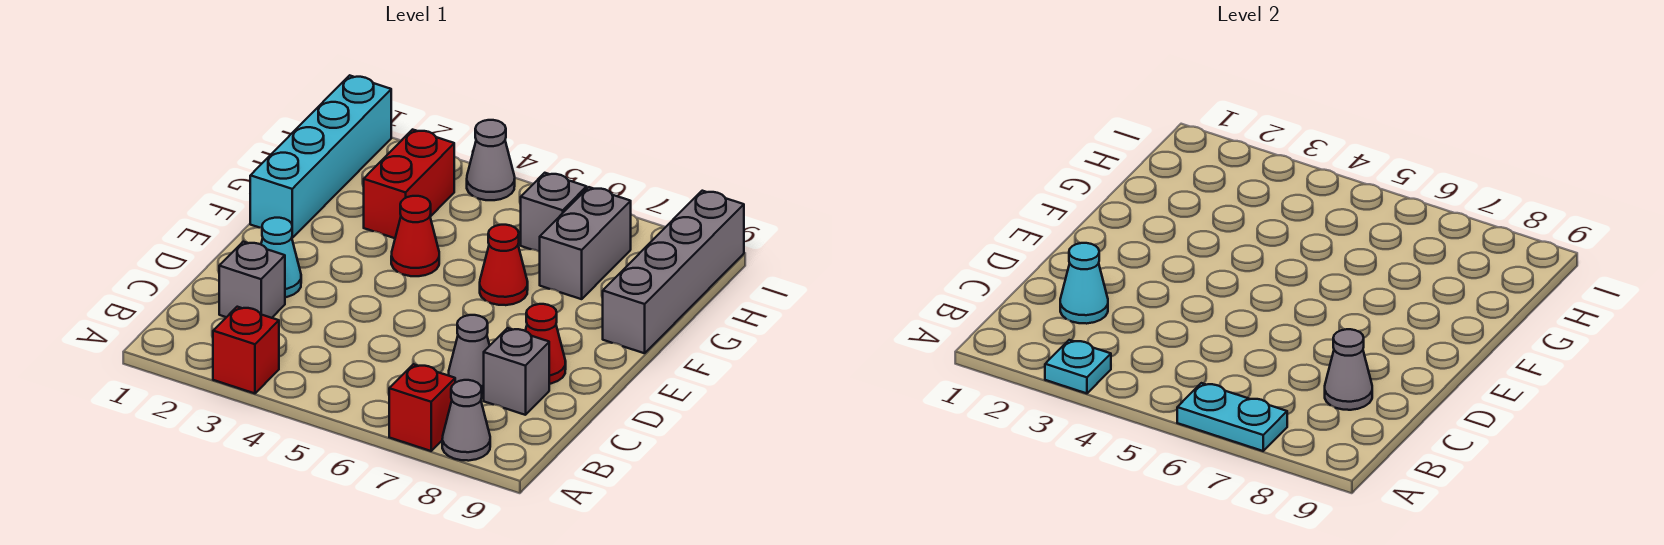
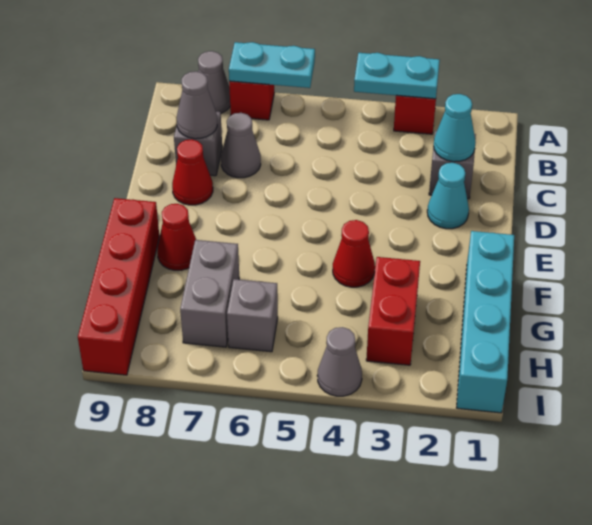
cyan 1x1 plate [1045,340,1111,393] -> cyan 1x2 plate [354,53,440,99]
red 1x1 cone [480,225,528,305] -> red 1x1 cone moved to [157,204,196,270]
grey 1x4 brick [603,191,744,353] -> red 1x4 brick [78,198,160,375]

